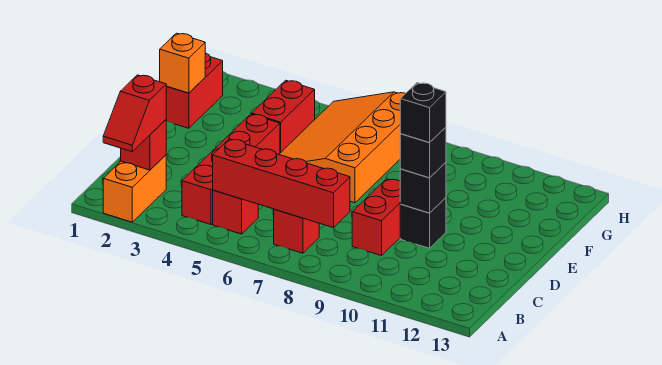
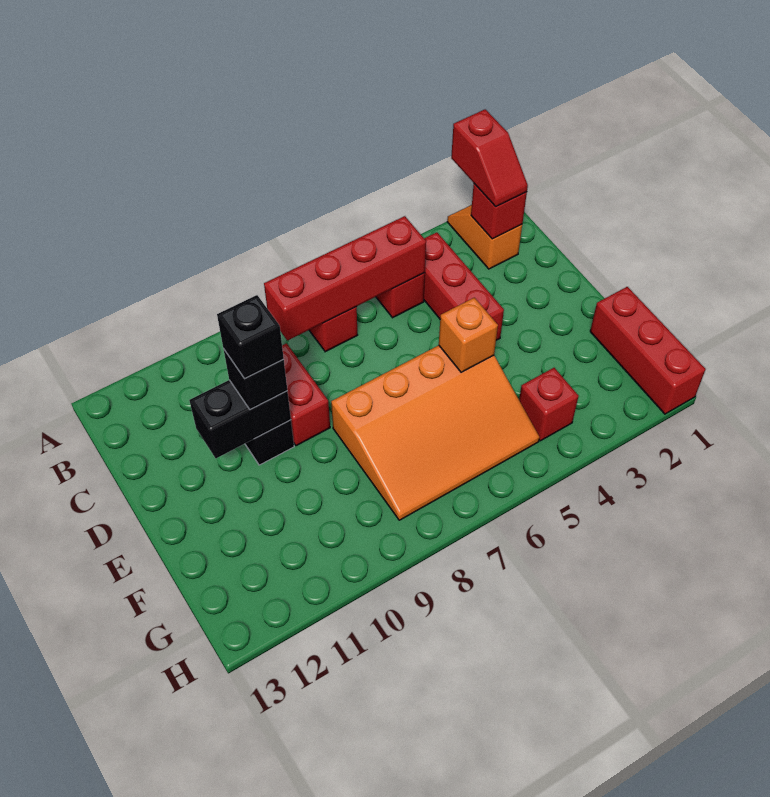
orange 1x2 brick [103,155,166,222] -> orange 1x2 slope [447,205,522,269]
red 1x2 slope [103,75,167,152] -> red 1x2 slope turned to [451,109,528,207]
red 1x4 brick [182,114,280,225] -> red 1x3 brick [424,232,504,340]
black 1x1 brick [400,163,446,213] -> black 1x2 brick [189,380,291,459]
orange 3x4 slope [279,92,406,203] -> orange 3x4 slope turned to [331,345,539,520]
red 1x2 brick [166,53,223,128] -> red 1x3 brick [590,287,705,414]
orange 1x1 brick [160,33,205,93] -> orange 1x1 brick moved to [439,298,498,372]
red 1x2 brick [252,80,315,153] -> red 1x1 brick [519,368,579,441]

